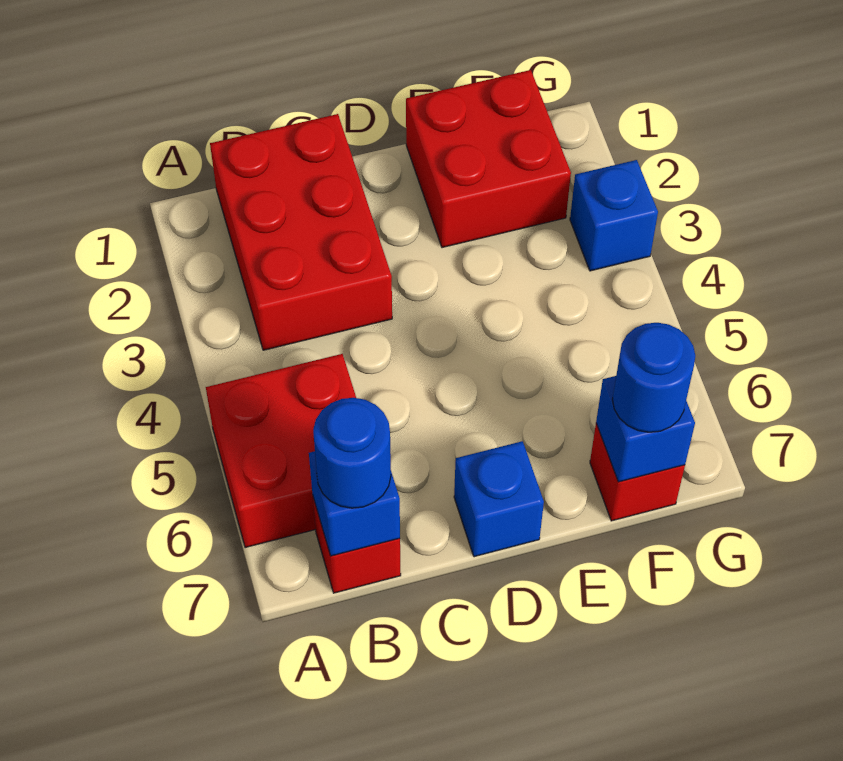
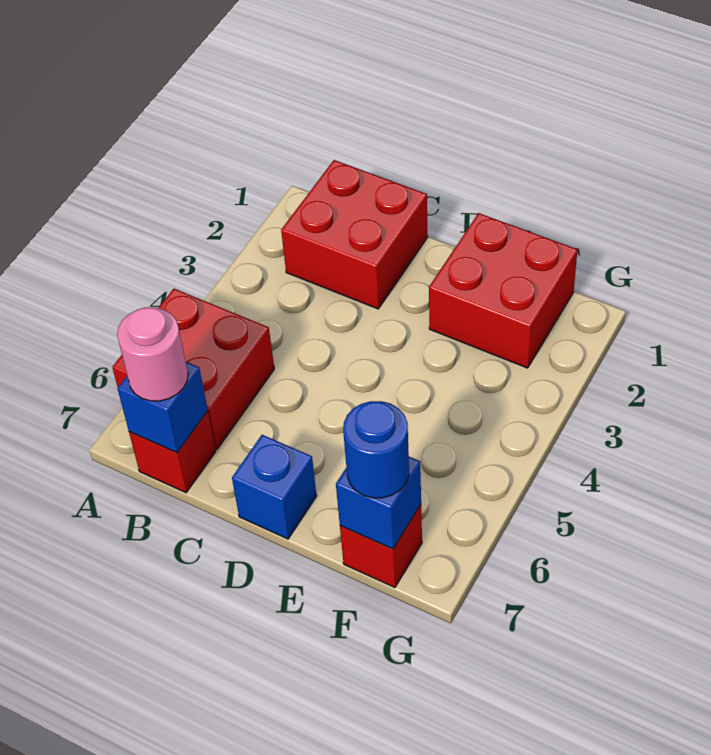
red 2x3 brick [210,114,392,350] -> red 2x2 brick [281,160,428,309]
blue 1x1 round brick [313,398,391,508] -> pink 1x1 round brick [117,307,188,401]
blue 1x1 brick [570,160,658,271] -> none

